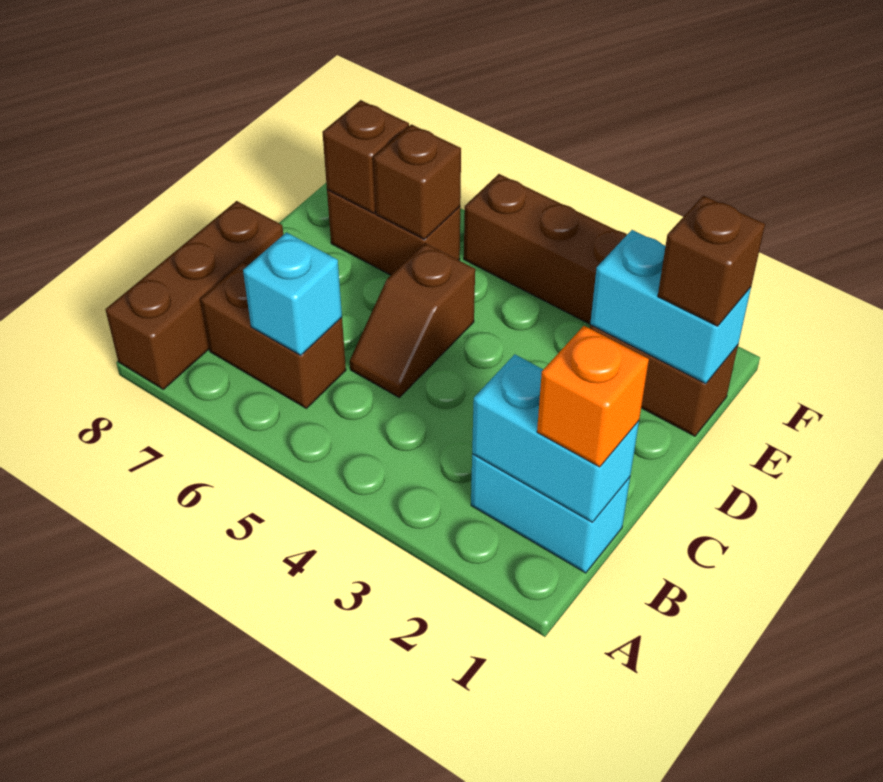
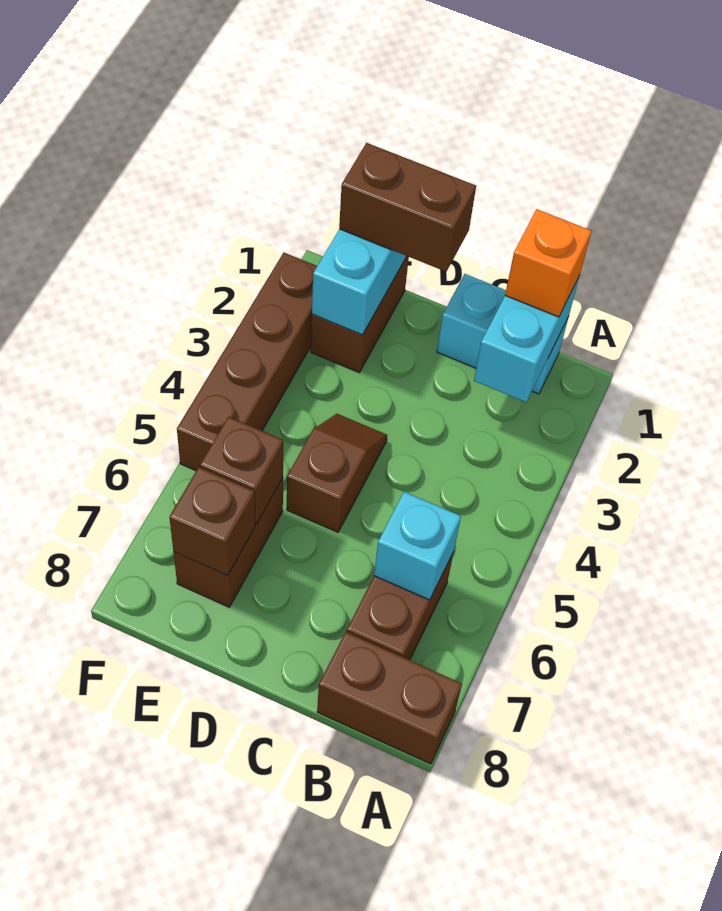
brown 1x3 brick [105,201,283,389] -> brown 1x2 brick [317,632,462,764]
cyan 1x2 brick [471,454,630,573] -> cyan 1x2 brick turned to [437,274,569,394]
brown 1x2 slope [350,243,475,397] -> brown 1x2 slope turned to [287,414,387,532]
brown 1x1 brick [658,195,765,326] -> brown 1x2 brick [339,143,476,272]

